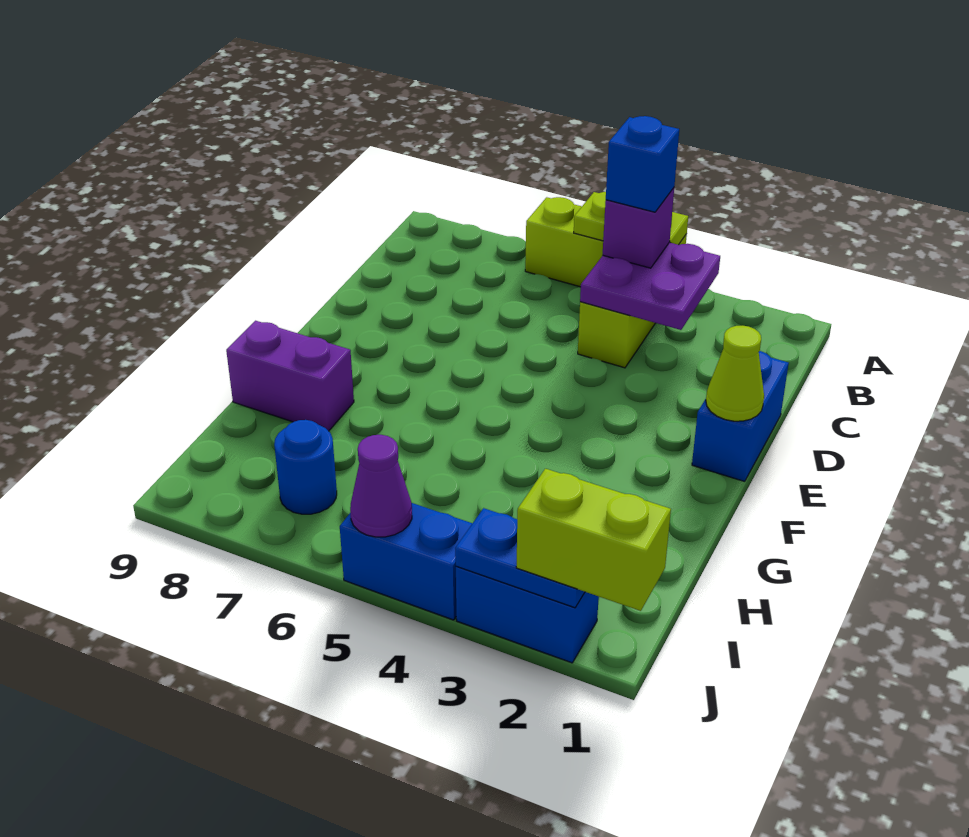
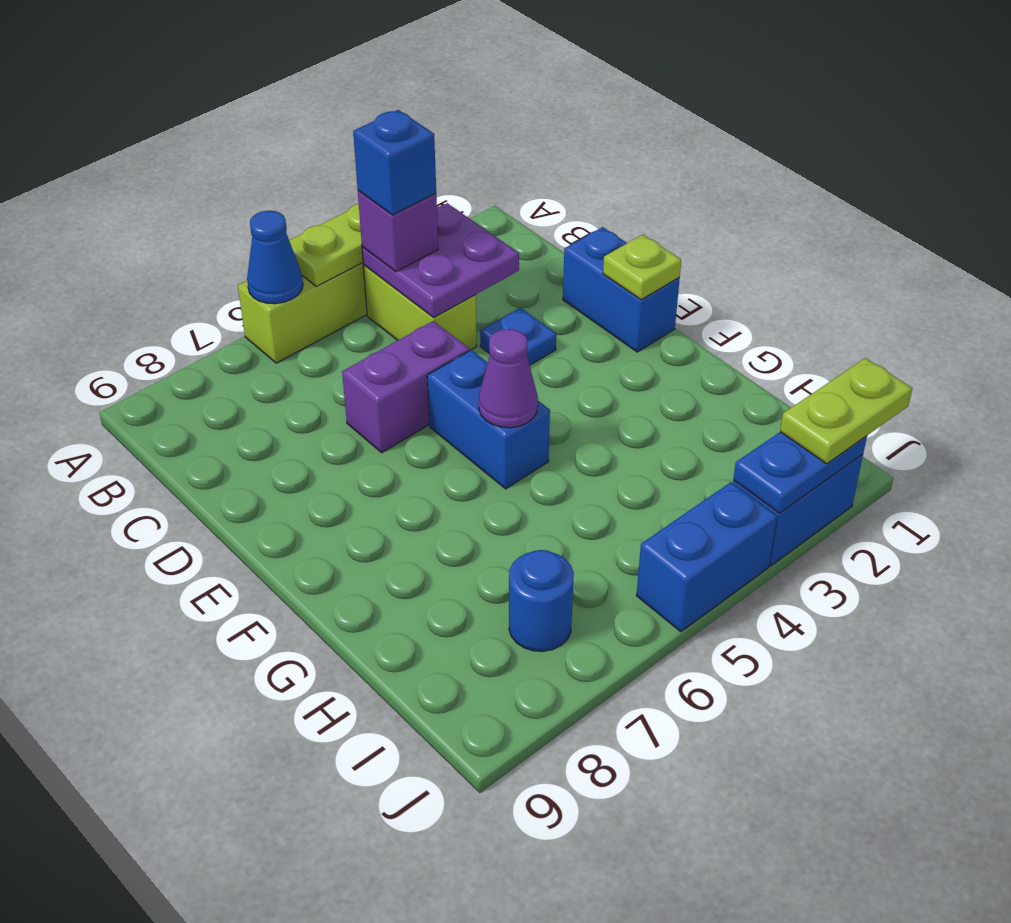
none -> blue 1x1 cone [247,211,303,304]
none -> blue 1x1 plate [480,308,556,365]
lime 1x1 cone [706,326,764,421] -> lime 1x1 plate [603,235,681,300]
none -> blue 1x2 brick [427,350,550,489]
purple 1x2 brick [226,321,354,431] -> purple 1x2 brick moved to [342,321,469,453]
lime 1x2 brick [516,469,671,611] -> lime 1x2 plate [780,358,912,464]
purple 1x1 cone [350,435,412,537] -> purple 1x1 cone moved to [479,329,538,428]

